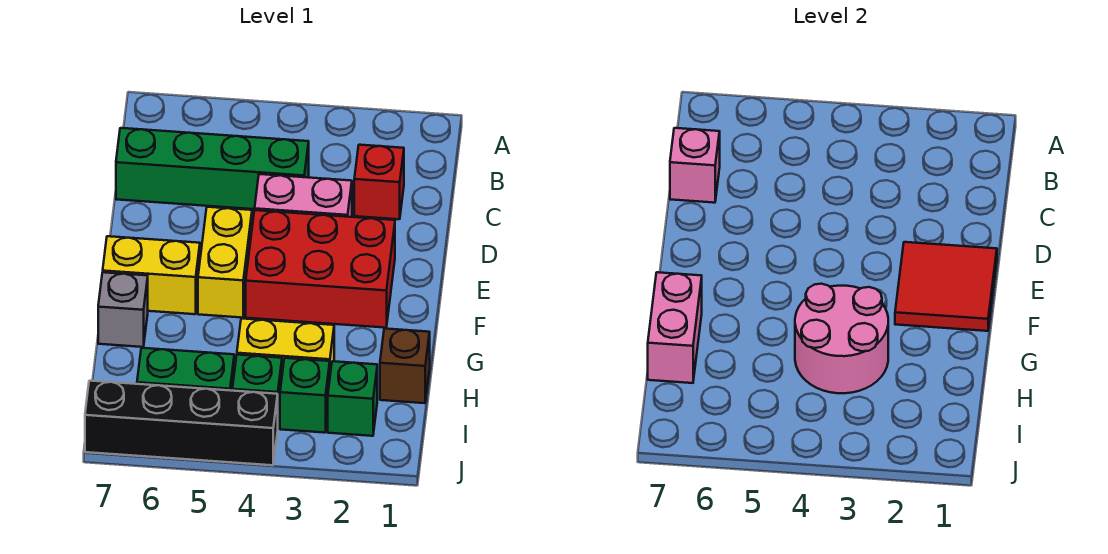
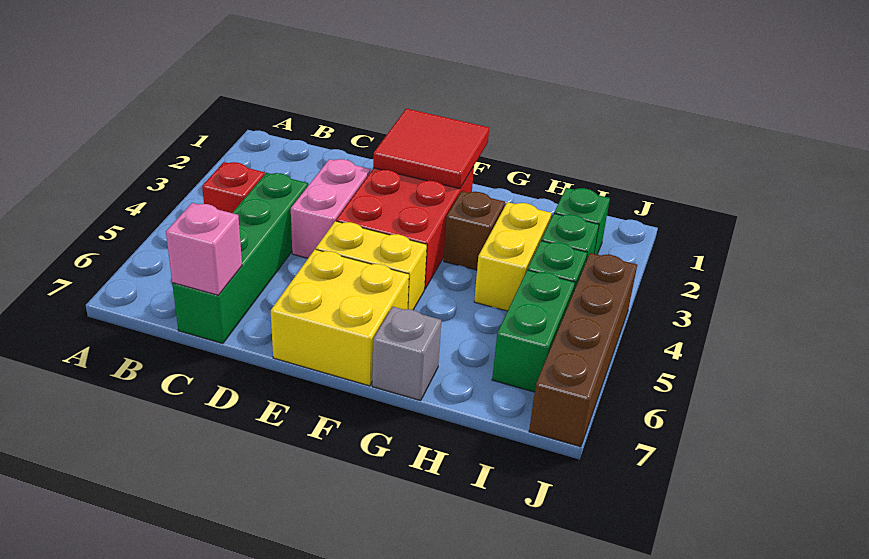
red 1x1 brick [354,145,404,219] -> red 1x1 brick moved to [202,162,265,213]
yellow 1x2 brick [103,236,200,314] -> yellow 2x2 brick [270,249,409,386]
pink 2x2 round brick [795,284,888,393] -> none
pink 1x2 brick [648,272,702,383] -> none
brown 1x1 brick [380,329,430,403] -> brown 1x1 brick moved to [444,191,505,270]
black 1x4 brick [85,381,278,465] -> brown 1x4 brick [529,253,637,447]

